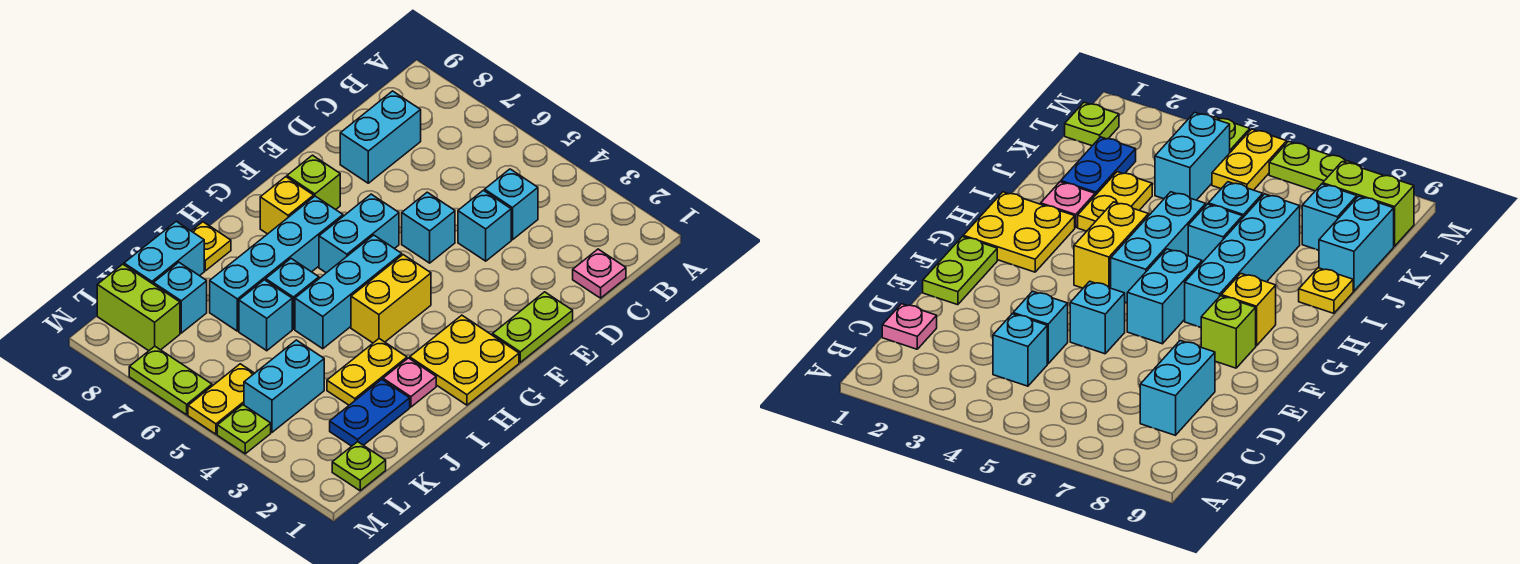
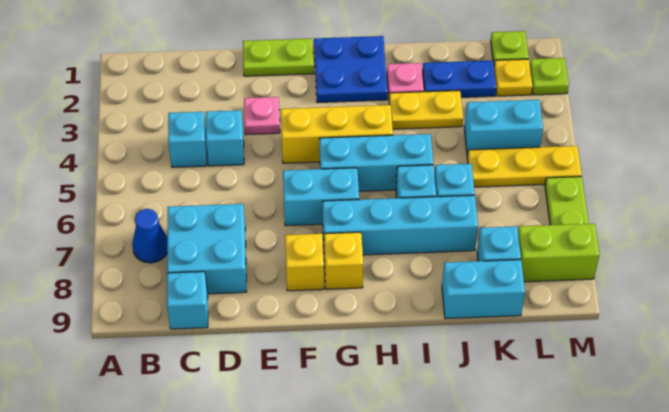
none -> blue 1x1 cone [132,209,167,263]
pink 1x1 plate [573,249,626,298] -> pink 1x1 plate moved to [244,97,280,135]
cyan 1x2 brick [340,91,421,183] -> cyan 2x2 brick [167,204,247,294]
cyan 1x1 brick [402,192,455,263] -> cyan 1x1 brick moved to [167,272,208,329]
lime 1x1 brick [287,155,340,210] -> yellow 1x1 brick [285,234,324,291]
yellow 2x2 plate [410,315,519,405] -> blue 2x2 plate [314,36,388,103]
yellow 1x2 brick [351,255,431,343] -> yellow 1x3 brick [281,105,393,163]
yellow 1x1 plate [192,222,231,271] -> yellow 1x1 plate moved to [494,59,532,96]
yellow 1x2 plate [188,364,254,434] -> yellow 1x3 plate [467,146,582,187]
lime 1x2 brick [97,264,180,351] -> lime 1x2 brick turned to [518,223,599,282]
lime 1x1 plate [217,405,271,454] -> lime 1x1 plate moved to [530,58,569,95]

